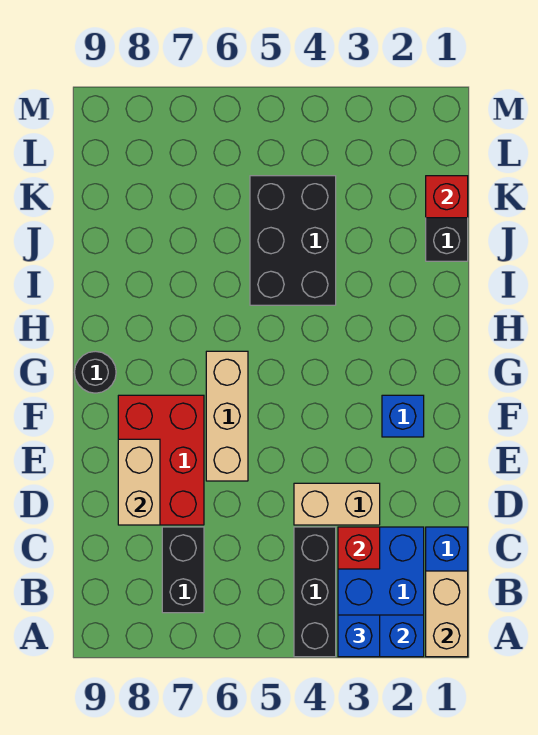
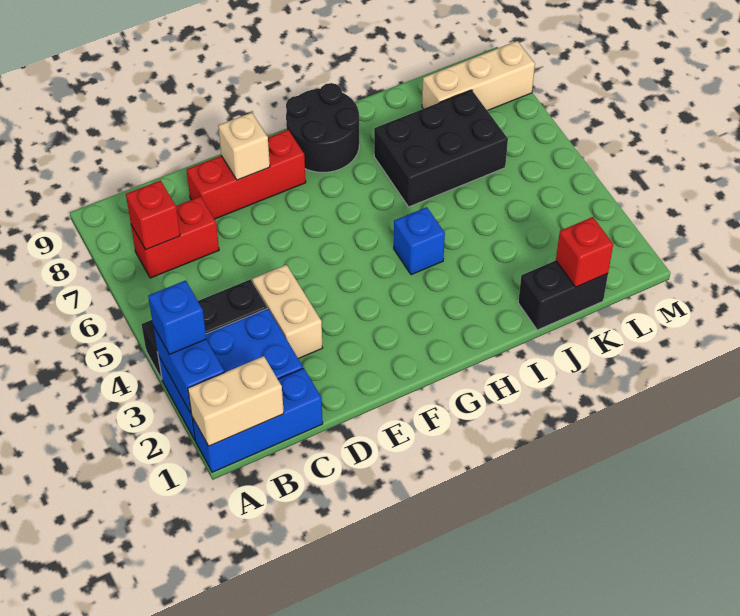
black 1x2 brick [162,527,204,613] -> red 1x2 brick [131,196,219,278]
red 1x1 brick [338,527,380,569] -> red 1x1 brick moved to [126,180,180,250]
red 2x3 brick [118,395,204,525] -> red 1x3 brick [187,130,306,219]
tan 1x2 brick [118,439,160,525] -> tan 1x1 brick [218,112,270,180]
tan 1x3 brick [206,351,248,481] -> tan 1x3 brick moved to [422,41,535,111]
blue 1x1 brick [382,395,424,437] -> blue 1x1 brick moved to [394,207,445,275]
black 1x1 round brick [74,351,116,393] -> black 2x2 round brick [286,83,359,172]
black 2x3 brick [250,176,336,305] -> black 2x3 brick moved to [374,90,508,207]

